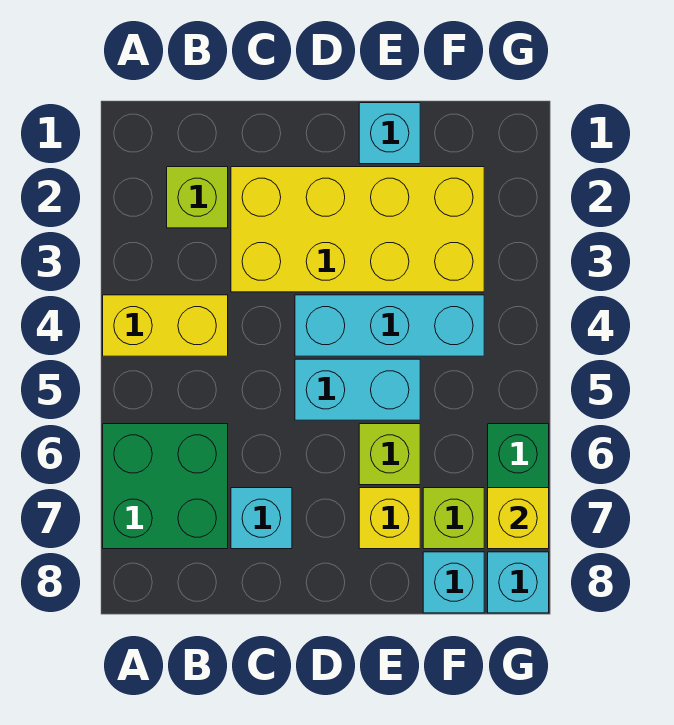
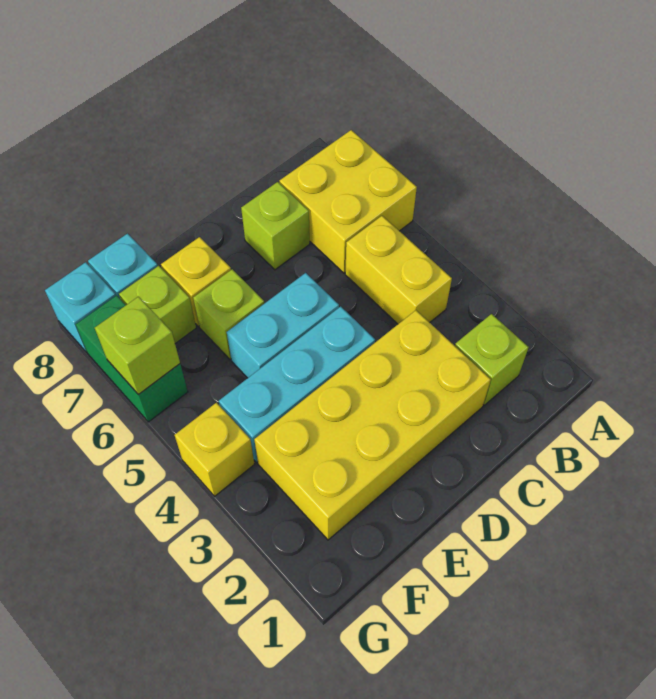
yellow 1x2 brick [103,295,228,356] -> yellow 1x2 brick turned to [345,216,452,324]
green 2x2 brick [103,424,228,549] -> yellow 2x2 brick [280,130,417,273]
cyan 1x1 brick [231,488,292,549] -> lime 1x1 brick [241,182,310,270]
cyan 1x1 brick [359,103,420,164] -> none
none -> lime 1x1 brick [95,297,180,395]
yellow 1x1 brick [488,488,549,549] -> yellow 1x1 brick moved to [175,403,254,496]

